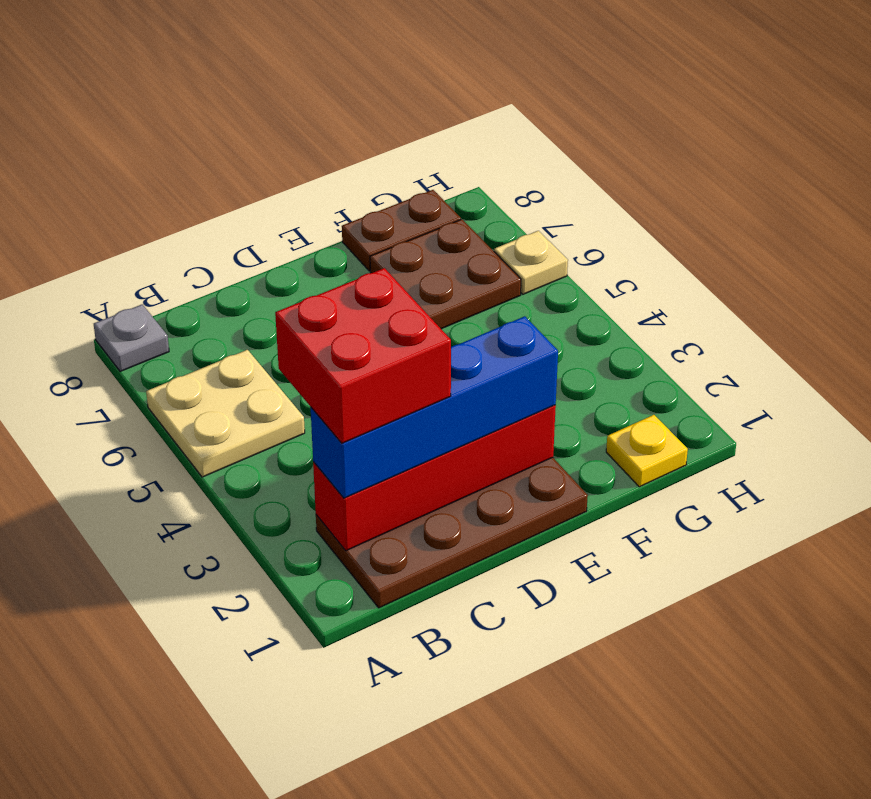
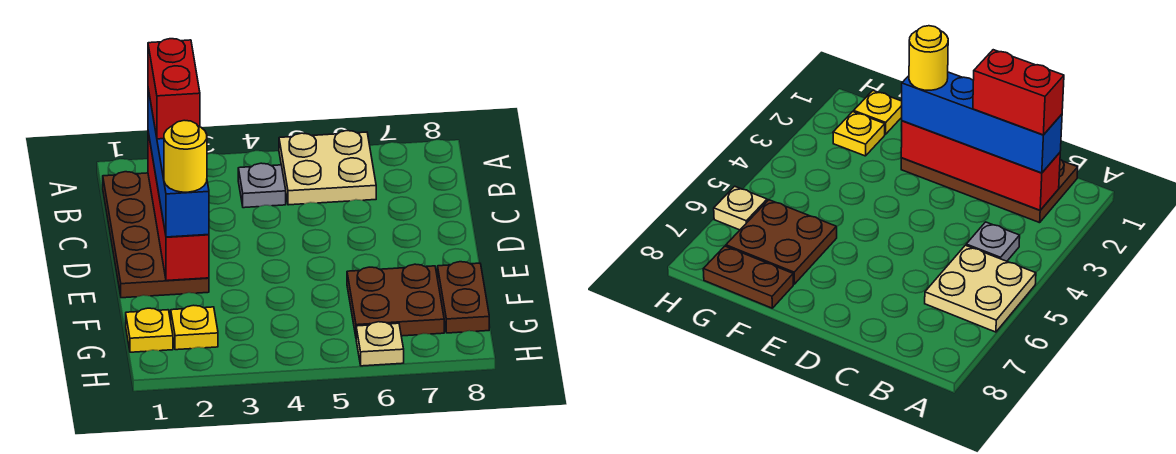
grey 1x1 plate [94,304,169,371] -> grey 1x1 plate moved to [238,163,286,208]
red 2x2 brick [275,268,451,443] -> red 1x2 brick [148,39,200,139]
none -> yellow 1x1 round brick [164,120,207,192]
none -> yellow 1x1 plate [171,305,218,350]

